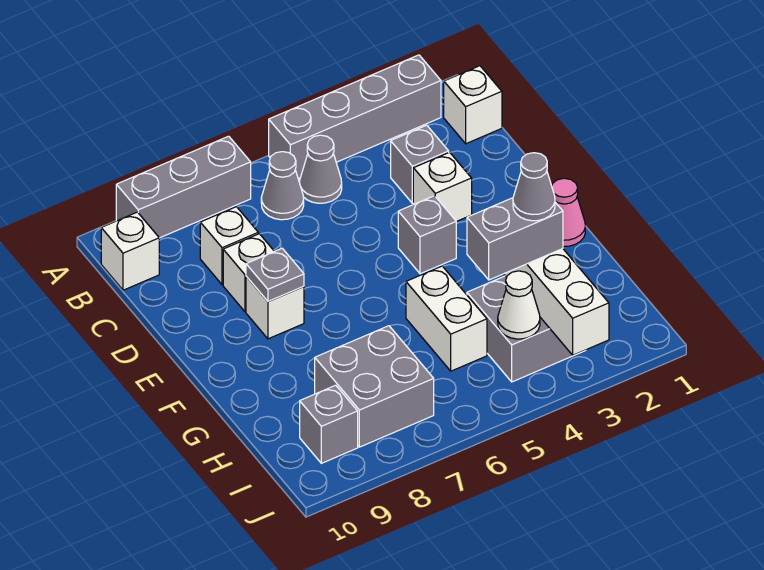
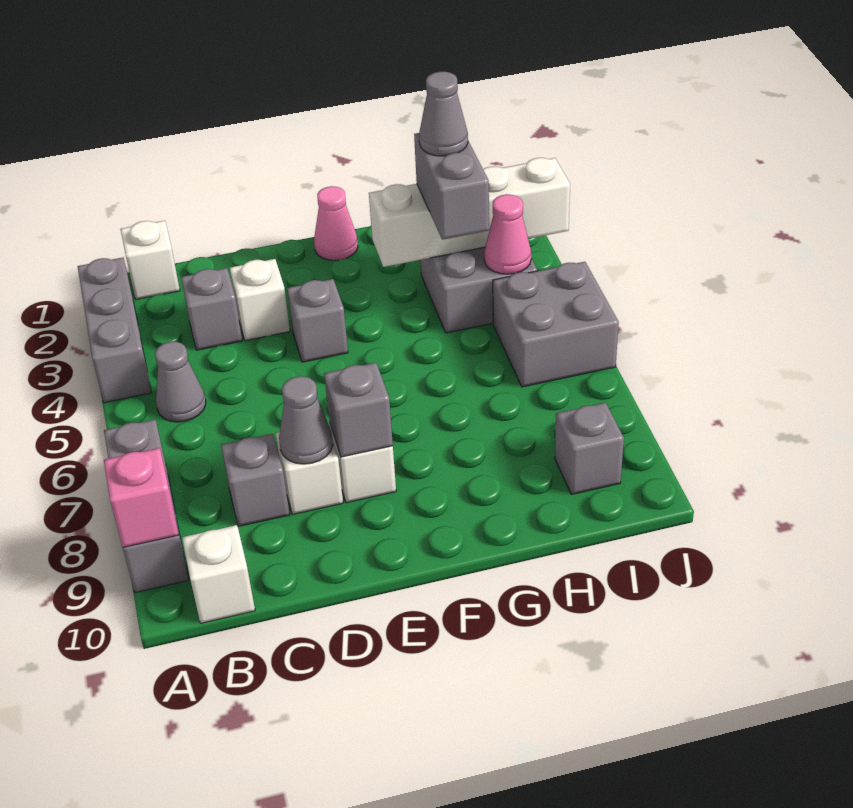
grey 1x4 brick [269,55,441,179] -> grey 1x3 brick [78,258,152,403]
none -> pink 1x1 brick [104,448,178,547]
grey 1x1 cone [261,152,304,220] -> grey 1x1 cone moved to [279,376,333,464]
white 1x1 brick [200,207,258,285] -> grey 1x1 brick [221,434,290,526]
grey 1x1 plate [246,248,304,301] -> grey 1x1 brick [324,363,393,457]
white 1x2 brick [406,266,487,371] -> none
grey 2x2 brick [315,326,434,447] -> grey 2x2 brick moved to [493,262,619,387]
white 1x1 cone [498,271,540,339] -> pink 1x1 cone [484,194,531,274]

